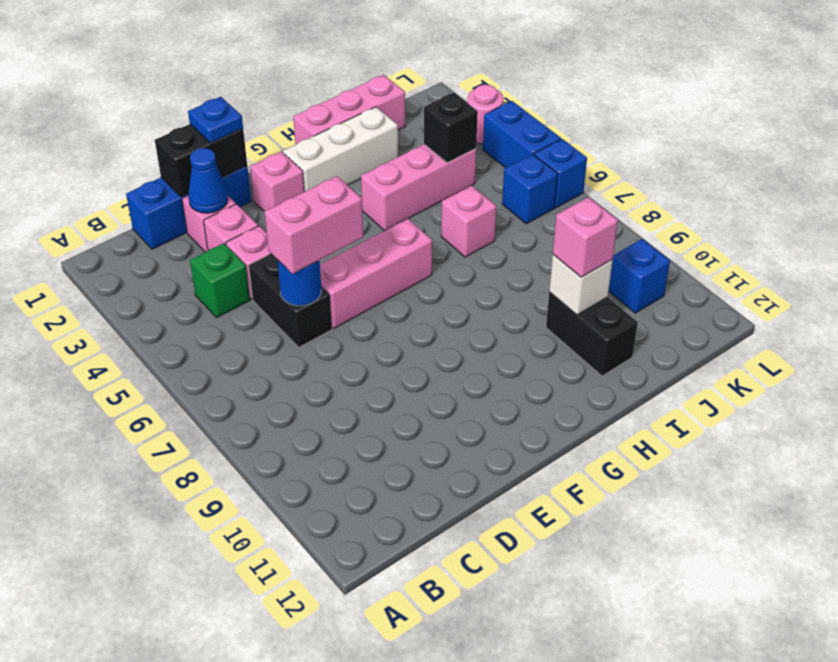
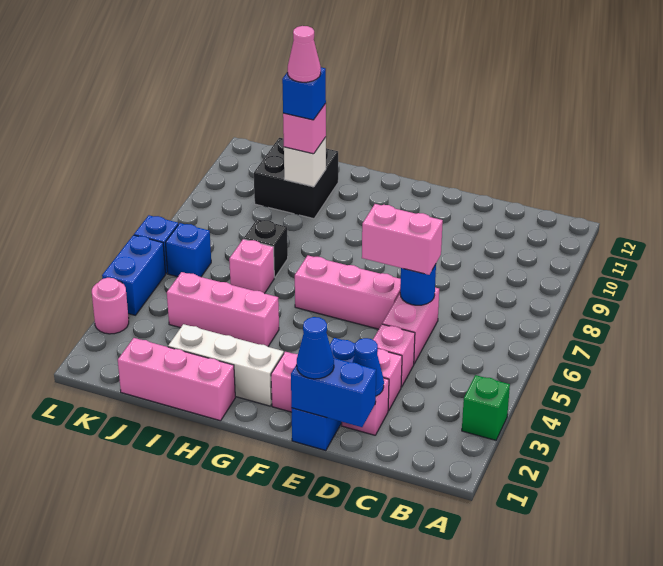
blue 1x3 brick [126,166,251,249] -> blue 1x3 brick turned to [292,338,355,451]
green 1x1 brick [190,243,250,317] -> green 1x1 brick moved to [462,375,510,440]
black 1x2 brick [155,124,247,197] -> blue 1x2 brick [291,358,376,427]
black 1x2 brick [249,254,332,347] -> pink 1x2 brick [382,288,439,364]
blue 1x1 plate [188,97,243,143] -> blue 1x1 cone [297,317,334,379]
black 1x2 brick [546,292,638,376] -> black 2x2 brick [254,138,338,219]
none -> pink 1x1 cone [288,26,321,82]
black 1x1 brick [424,93,478,163] -> black 1x1 brick moved to [244,219,288,278]
blue 1x1 brick [609,239,670,313] -> blue 1x1 brick moved to [282,67,326,120]

